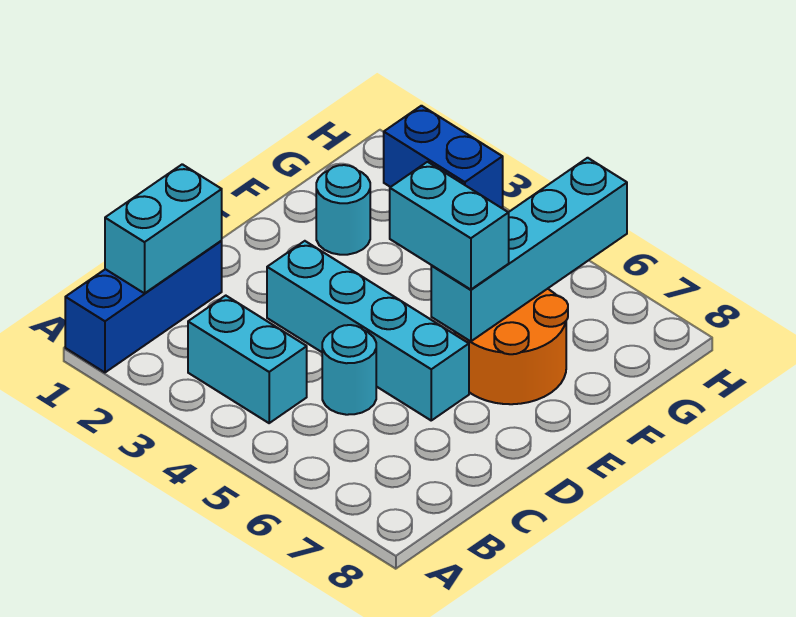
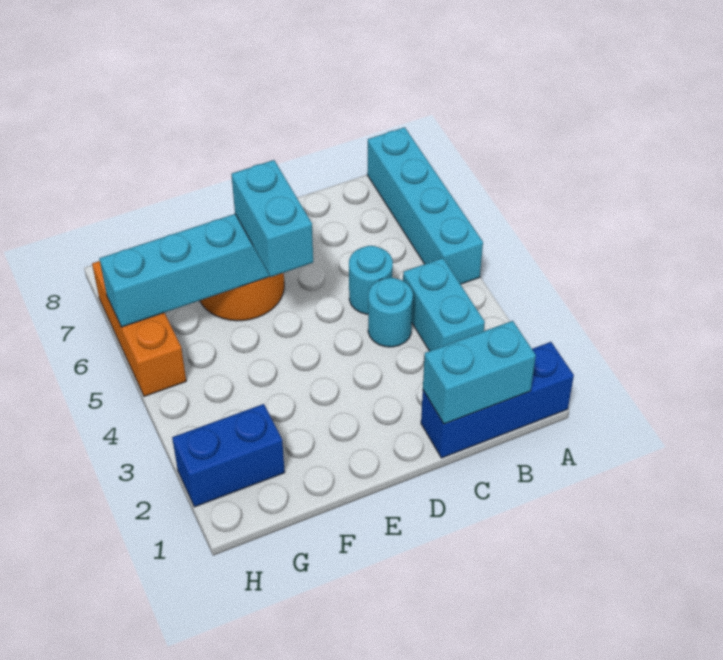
cyan 1x4 brick [267,241,469,420] -> cyan 1x4 brick moved to [367,127,483,284]
cyan 1x1 round brick [316,165,370,255] -> cyan 1x1 round brick moved to [368,278,413,347]
blue 1x2 brick [384,106,503,208] -> blue 1x2 brick turned to [172,404,285,507]
none -> orange 1x3 brick [92,261,186,396]

